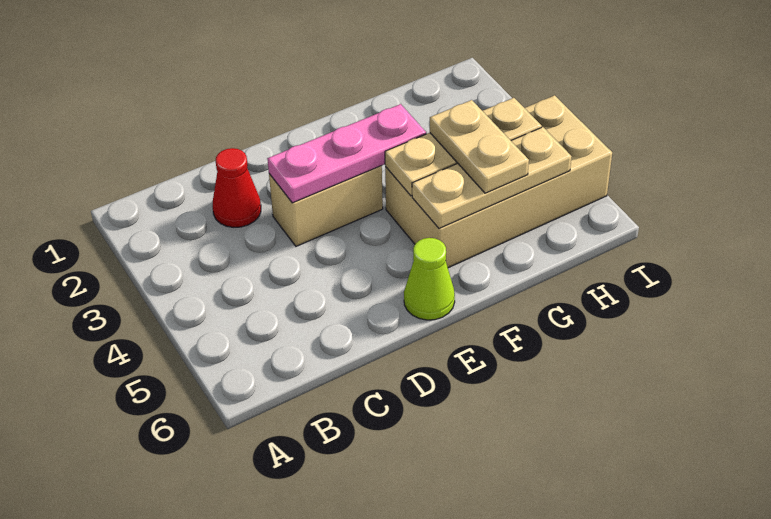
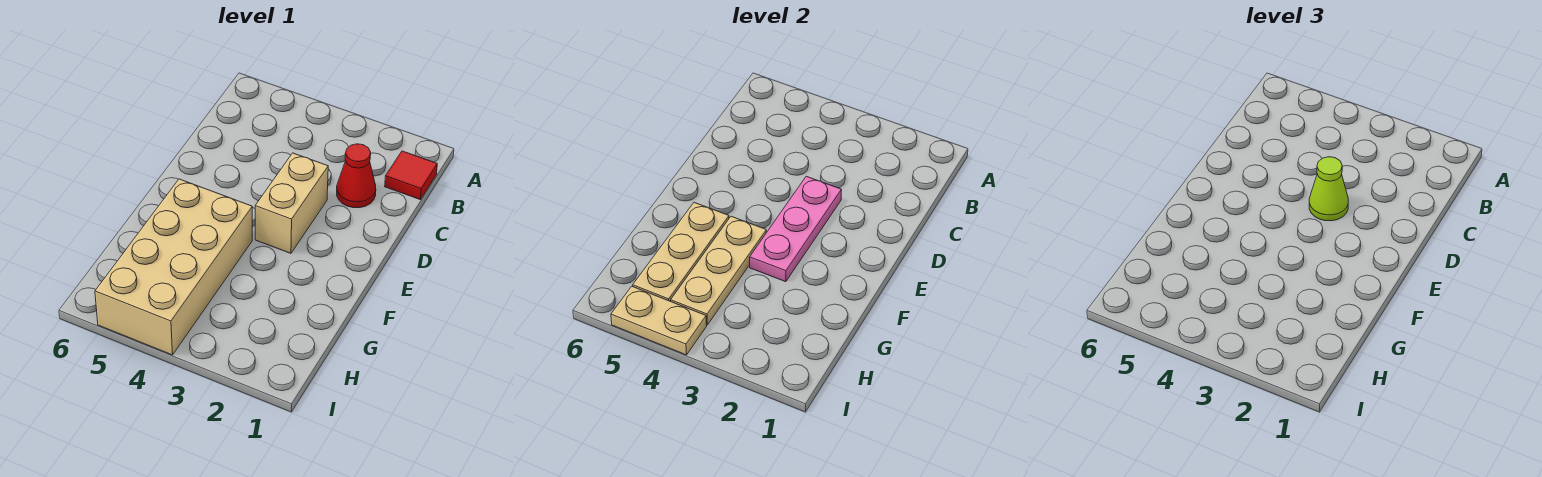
none -> red 1x1 tile [385,151,437,200]
lime 1x1 cone [404,238,455,320] -> lime 1x1 cone moved to [1309,157,1348,221]
tan 1x2 plate [430,100,529,193] -> tan 1x2 plate moved to [611,286,707,355]

